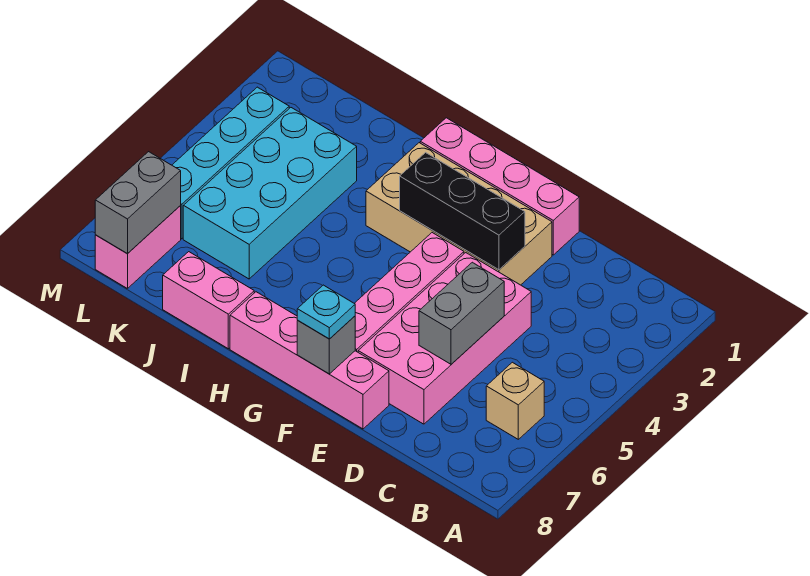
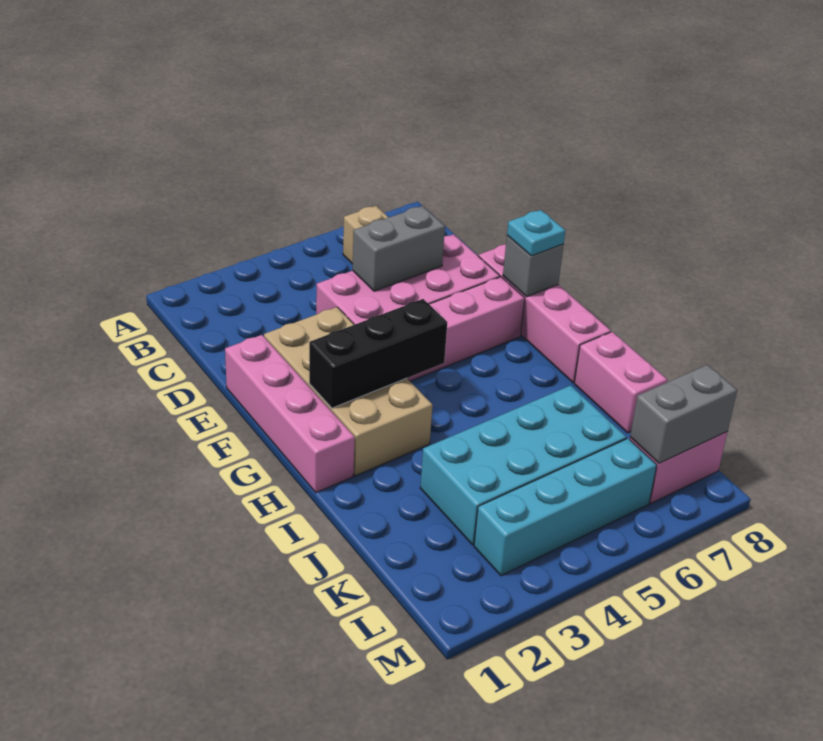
black 1x3 brick [400,153,525,270] -> black 1x3 brick turned to [309,299,447,408]

